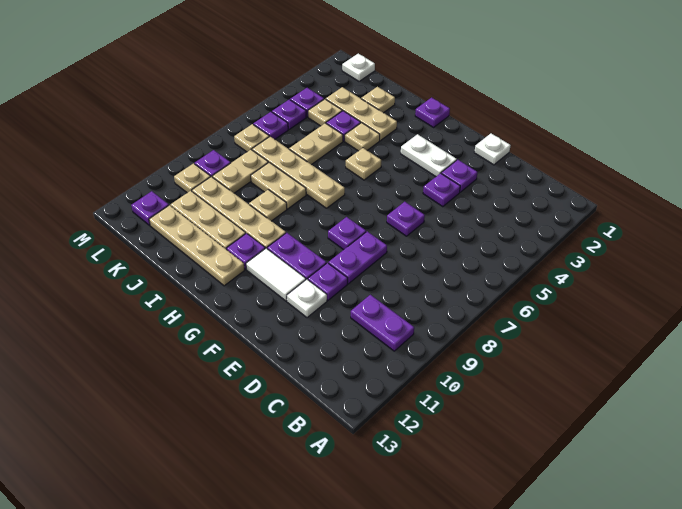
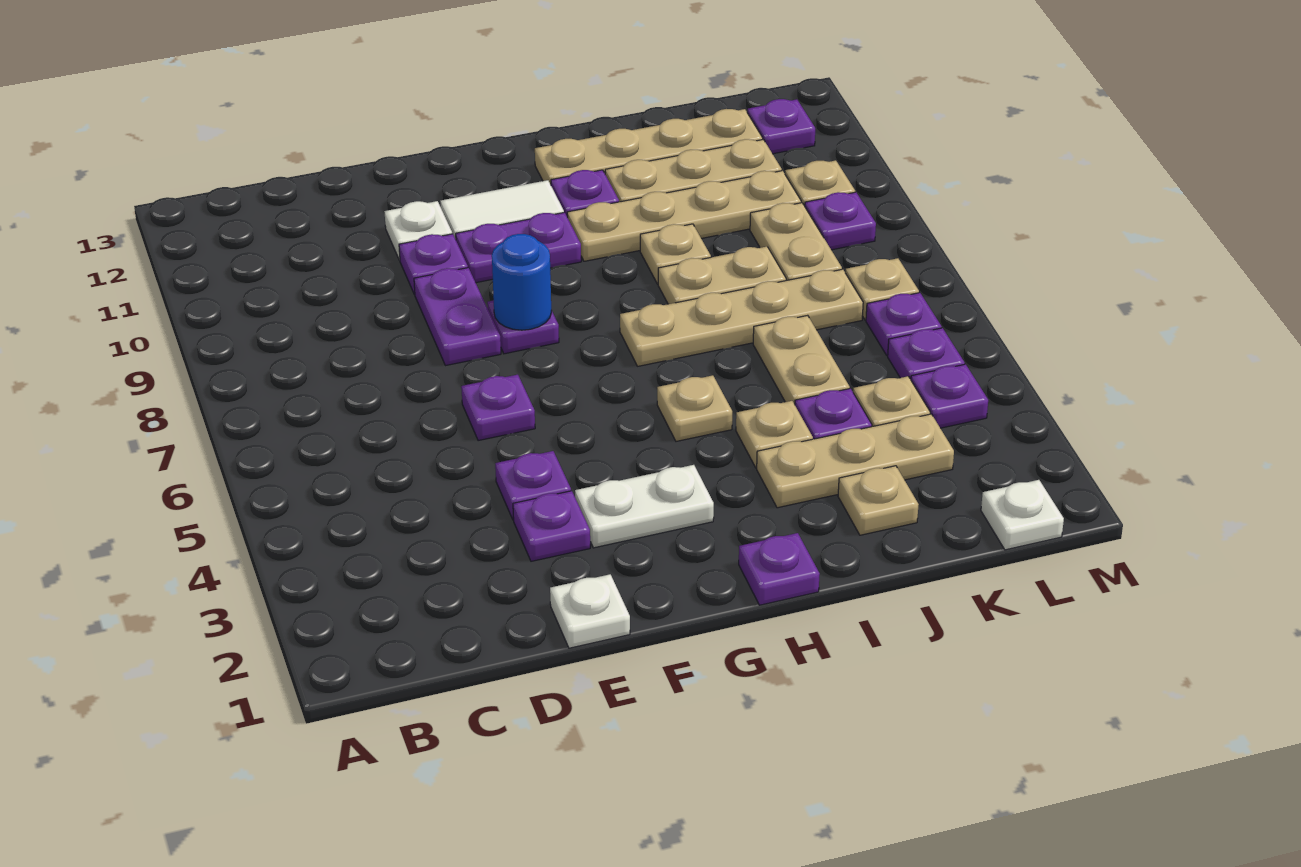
purple 1x2 plate [351,295,414,351] -> none
none -> blue 1x1 round brick [492,234,551,330]

